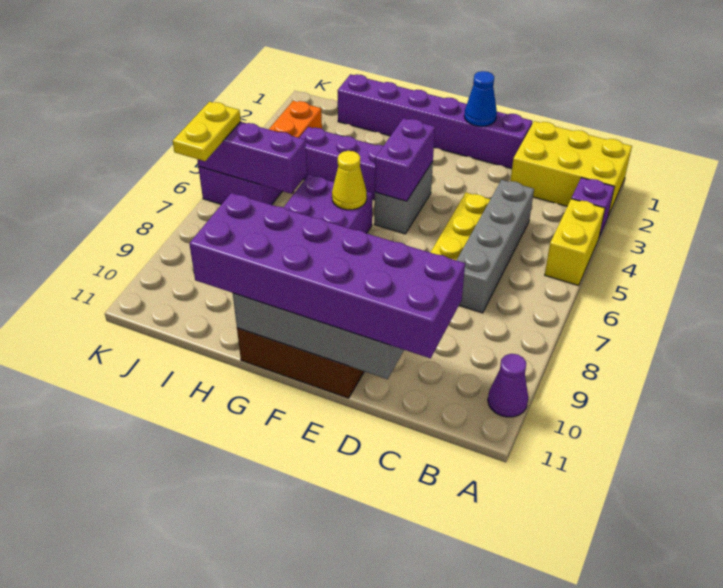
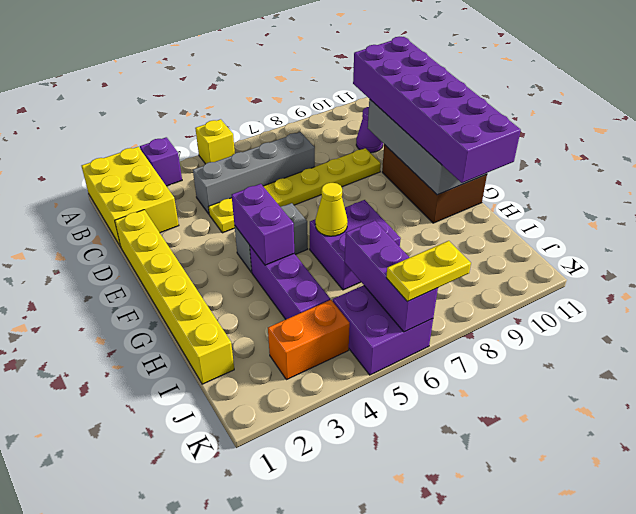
yellow 1x2 brick [545,199,605,286] -> yellow 1x1 brick [195,119,235,164]
purple 1x1 cone [488,354,528,417] -> purple 1x1 cone moved to [356,107,383,153]
purple 1x6 brick [337,74,532,169] -> yellow 1x6 brick [115,210,234,384]
blue 1x1 cone [464,71,497,126] -> none
purple 1x2 brick [375,118,435,201] -> purple 1x2 brick turned to [232,184,294,265]

